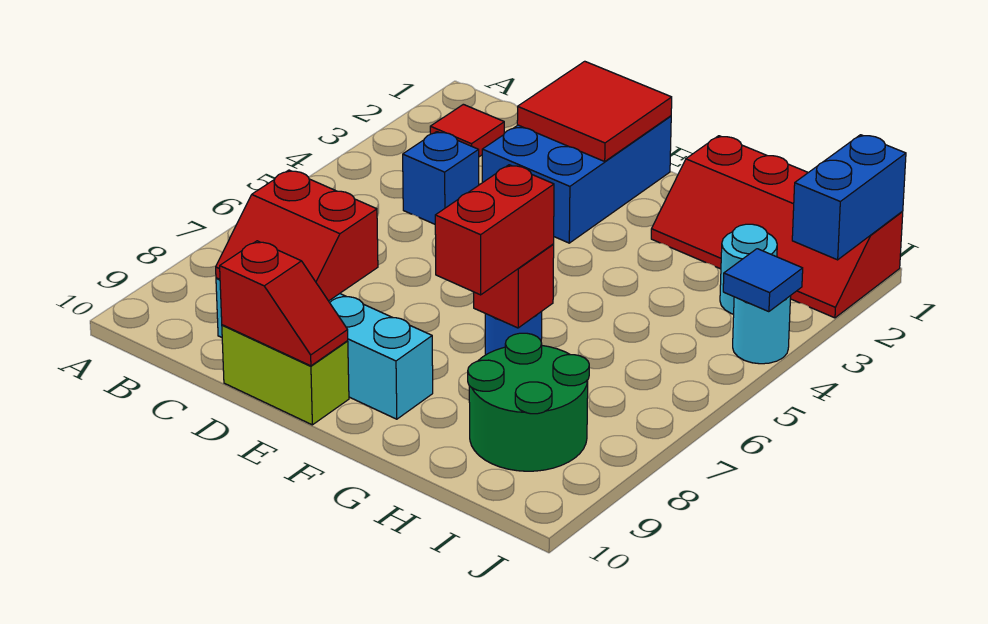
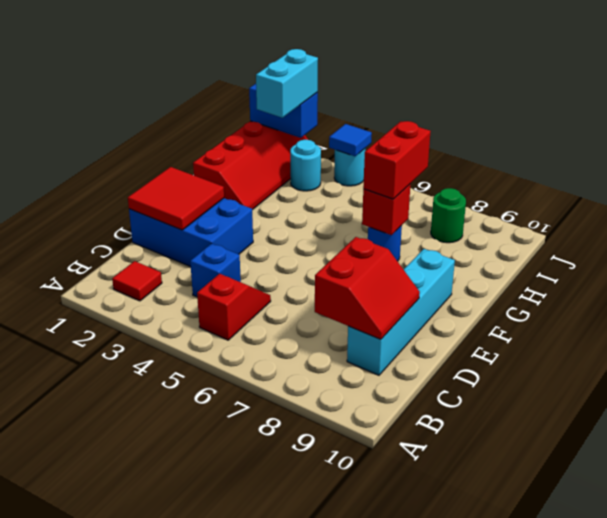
lime 1x2 brick [222,325,349,425] -> none
red 1x2 slope [220,241,348,366] -> red 1x2 slope moved to [197,274,271,340]
red 1x2 brick [435,165,554,295] -> red 1x2 brick turned to [363,121,431,199]
green 2x2 round brick [468,333,589,471] -> green 1x1 round brick [431,188,466,243]
none -> cyan 1x2 brick [256,49,318,118]

